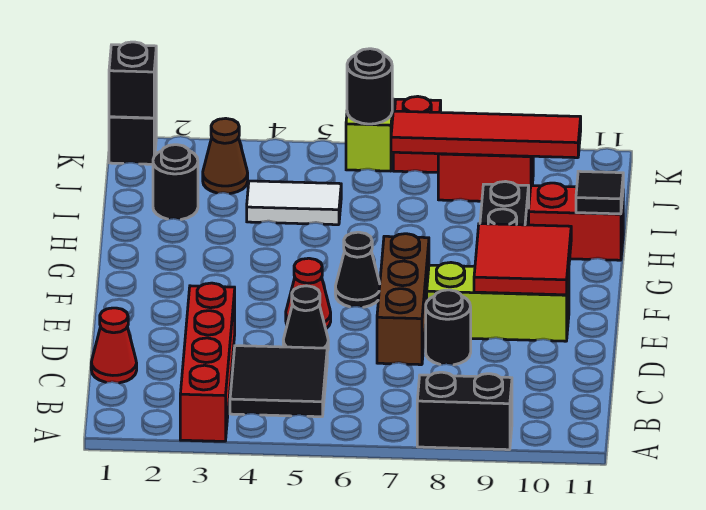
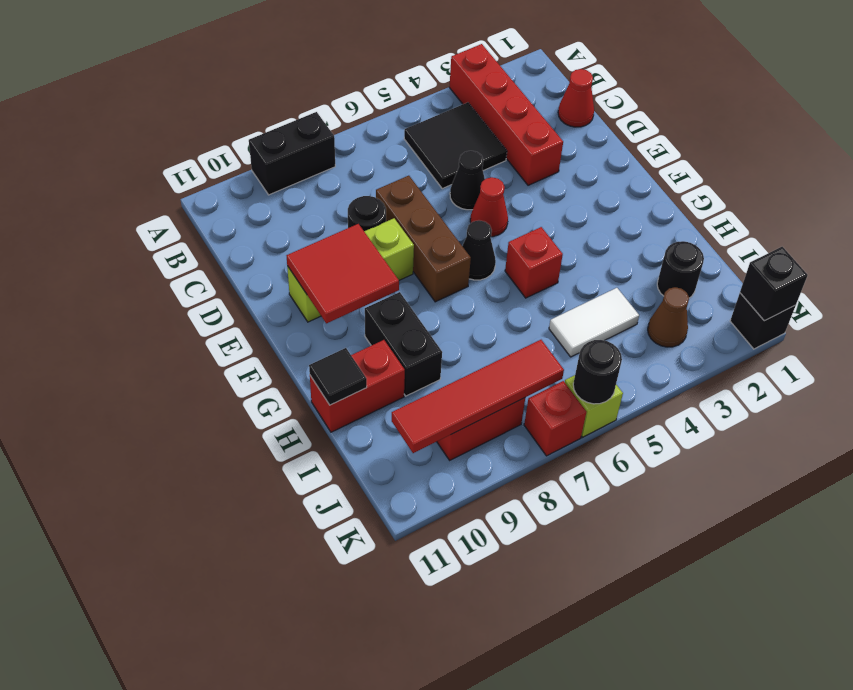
none -> red 1x1 brick [505,227,563,298]

